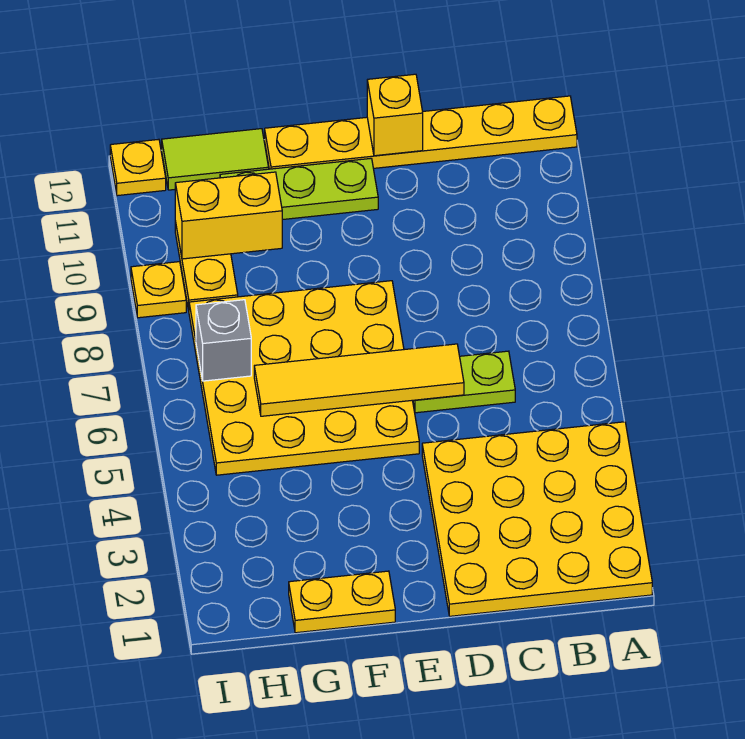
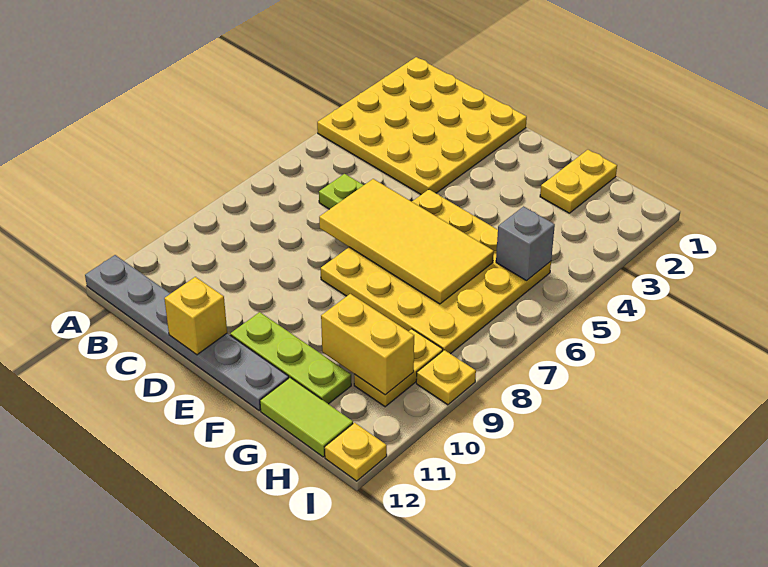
yellow 1x6 plate [265,96,577,169] -> grey 1x6 plate [85,255,289,411]
yellow 1x4 tile [254,344,464,416] -> yellow 2x4 tile [319,179,494,304]
yellow 1x2 plate [289,571,395,633] -> yellow 1x2 plate turned to [540,150,617,213]
grey 1x1 brick [196,300,251,381] -> grey 1x1 brick moved to [496,206,555,281]

